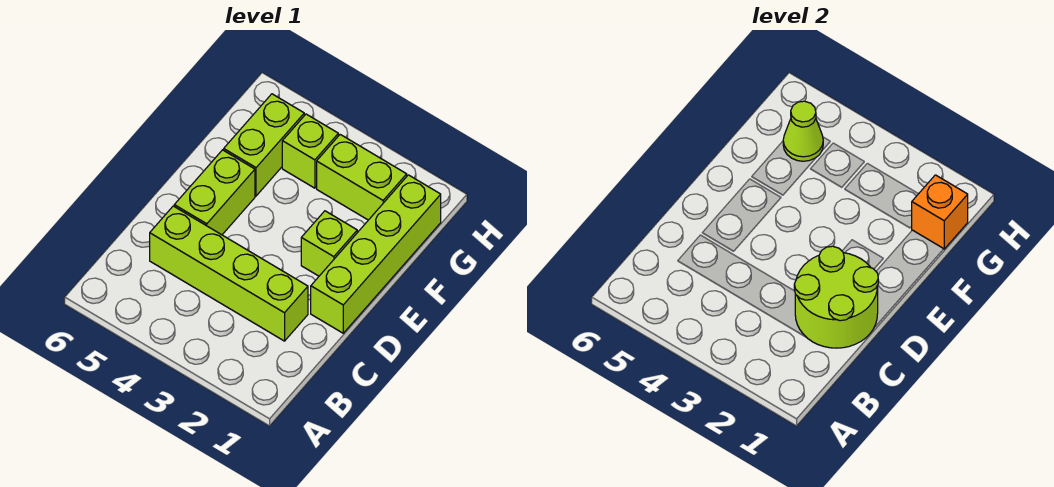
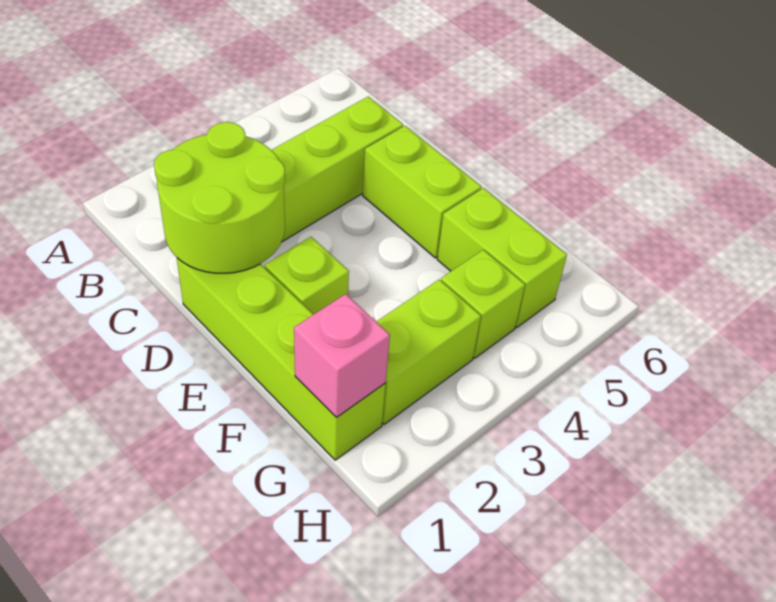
orange 1x1 brick [911,175,968,249] -> pink 1x1 brick [294,294,390,417]
lime 1x1 cone [783,101,823,161] -> none

